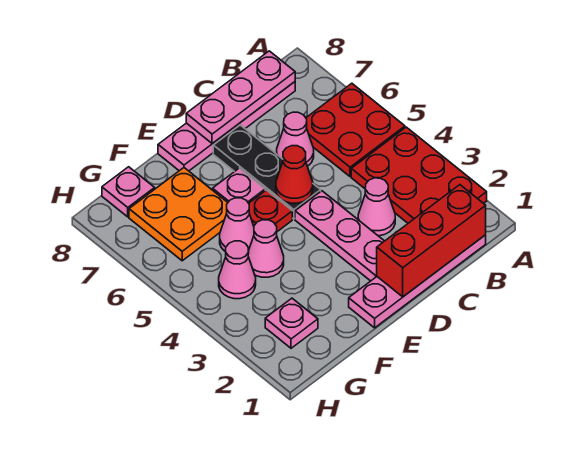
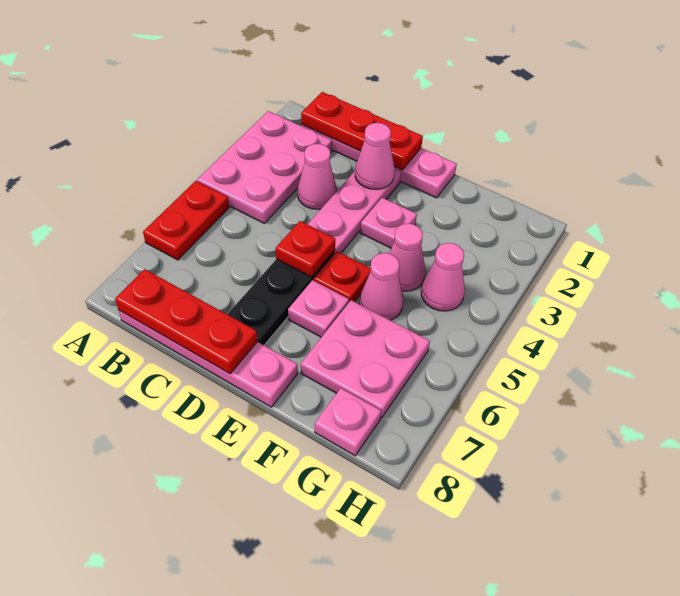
red 2x3 plate [351,127,487,223] -> pink 2x3 plate [197,111,332,223]
red 2x2 plate [306,83,405,177] -> red 1x2 plate [143,181,229,260]
red 1x3 brick [377,185,486,297] -> red 1x3 plate [301,92,423,170]
pink 1x3 plate [186,51,295,144] -> red 1x3 plate [115,269,258,374]
pink 1x1 cone [277,112,314,166] -> pink 1x1 cone moved to [355,123,395,189]
red 1x1 cone [276,146,313,203] -> red 1x1 plate [276,221,335,277]
orange 2x2 plate [129,168,228,261] -> pink 2x2 plate [301,300,430,418]
pink 1x1 plate [265,298,318,348] -> pink 1x1 plate moved to [360,198,417,248]

